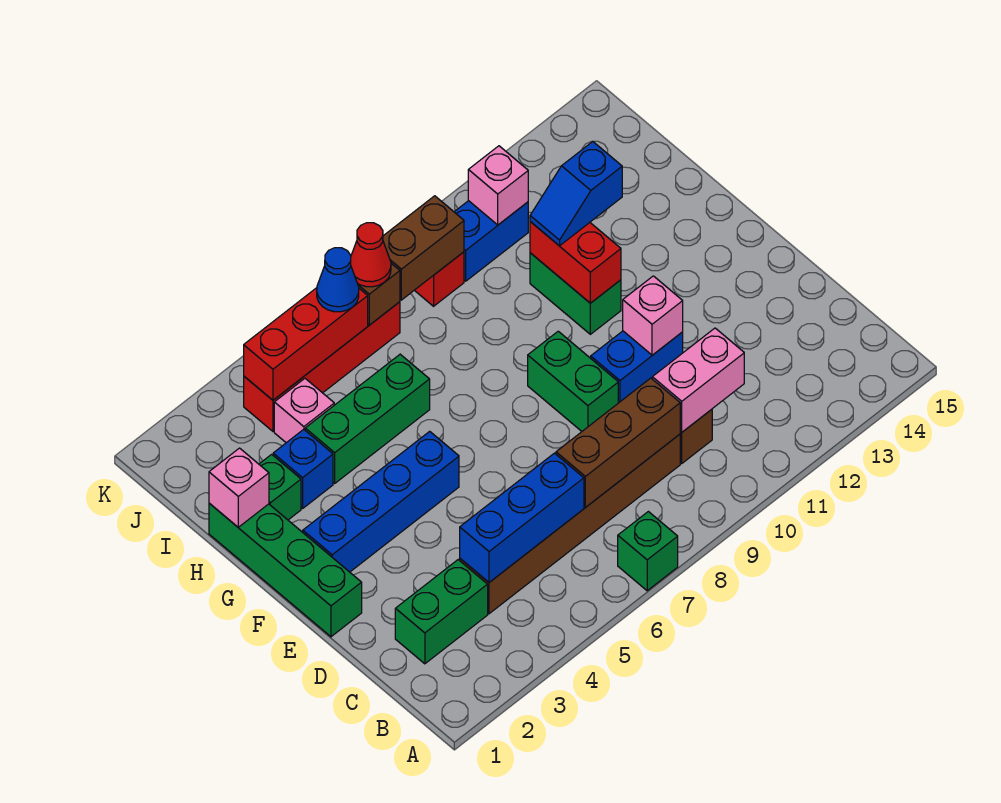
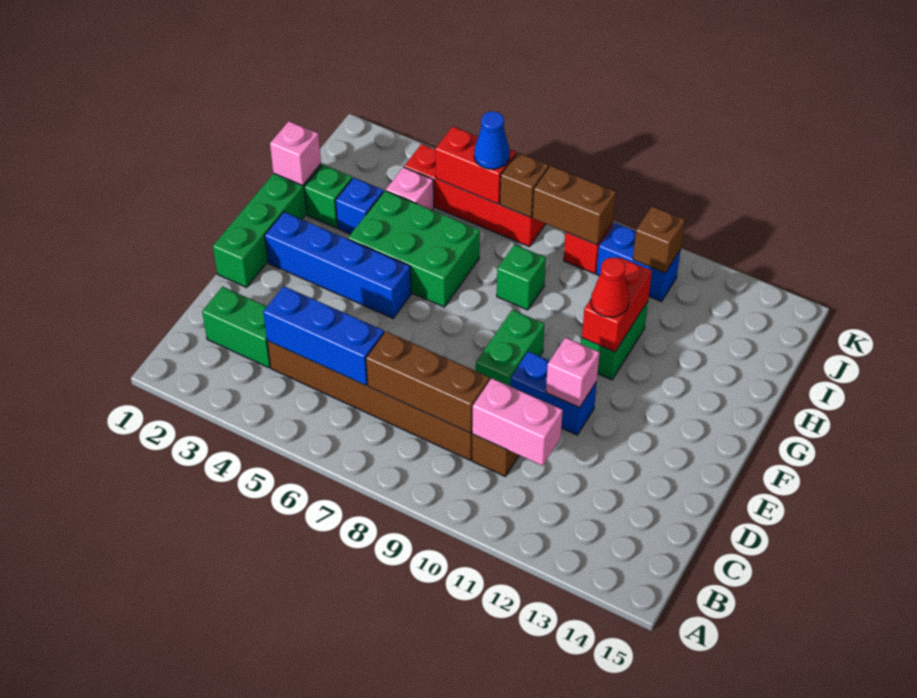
green 1x1 brick [618,512,678,591] -> green 1x1 brick moved to [497,245,546,310]
green 1x3 brick [305,354,430,483] -> green 2x3 brick [348,191,480,307]
blue 1x2 slope [530,142,622,246] -> none
red 1x3 brick [244,288,368,400] -> red 1x2 brick [435,126,516,204]
red 1x1 cone [351,223,391,287] -> red 1x1 cone moved to [591,257,629,317]
pink 1x1 brick [468,146,528,225] -> brown 1x1 brick [633,206,685,273]

